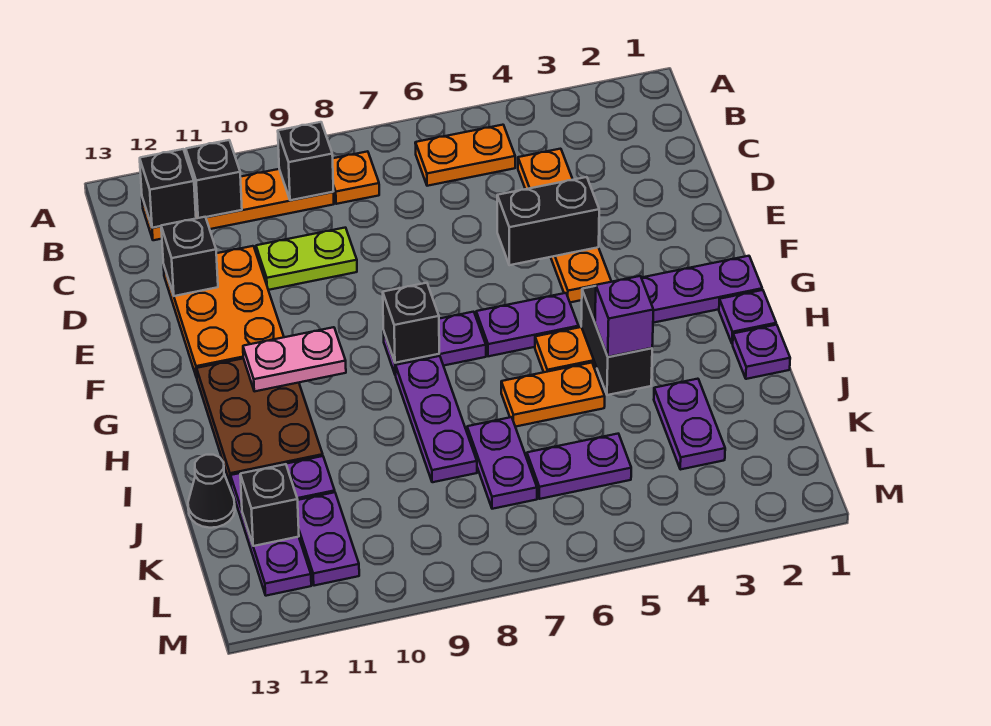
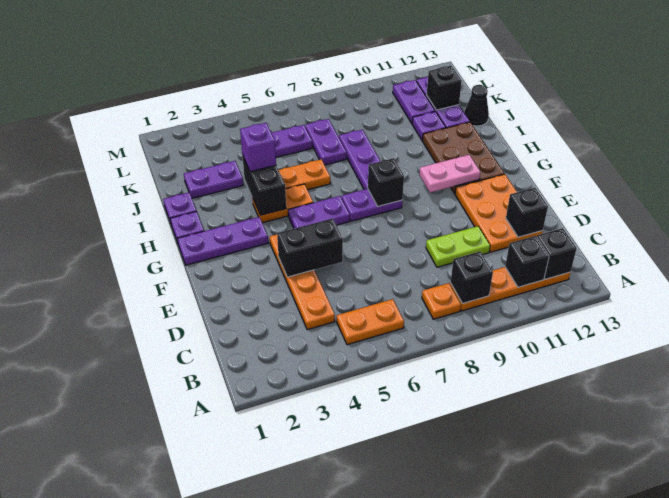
purple 1x2 plate [654,379,725,470] -> purple 1x2 plate turned to [184,161,243,198]

